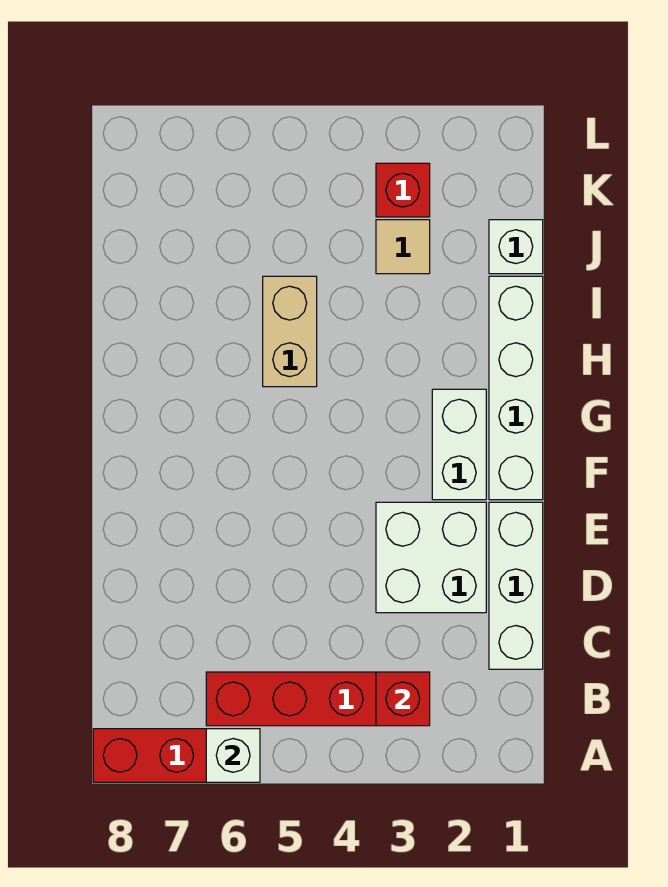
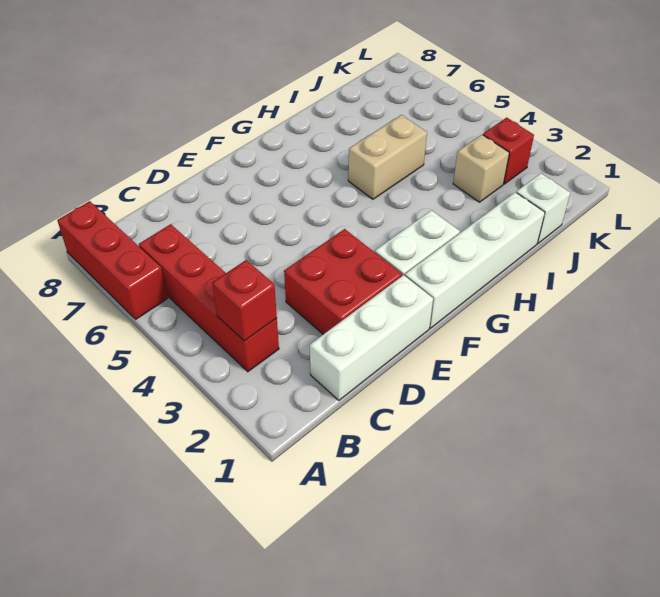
white 1x1 brick [206,729,260,782] -> none
white 2x2 brick [376,502,486,613] -> red 2x2 brick [284,229,402,334]
tan 1x1 tile [376,220,430,274] -> tan 1x1 brick [453,135,509,202]

